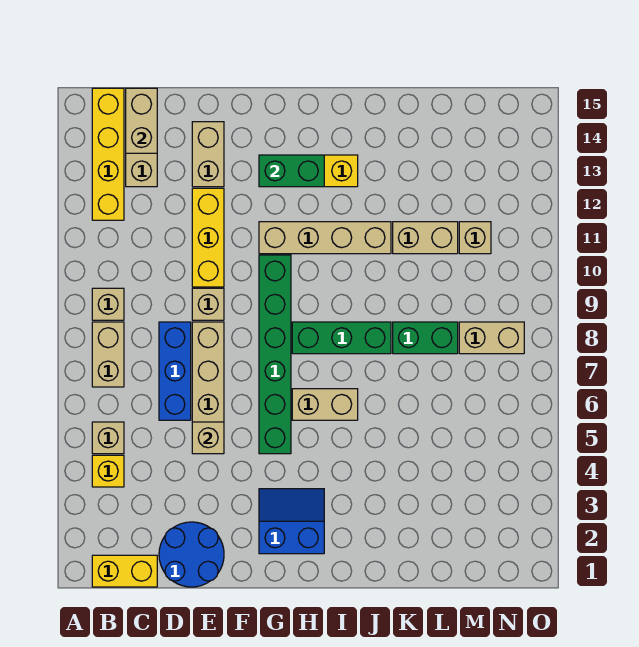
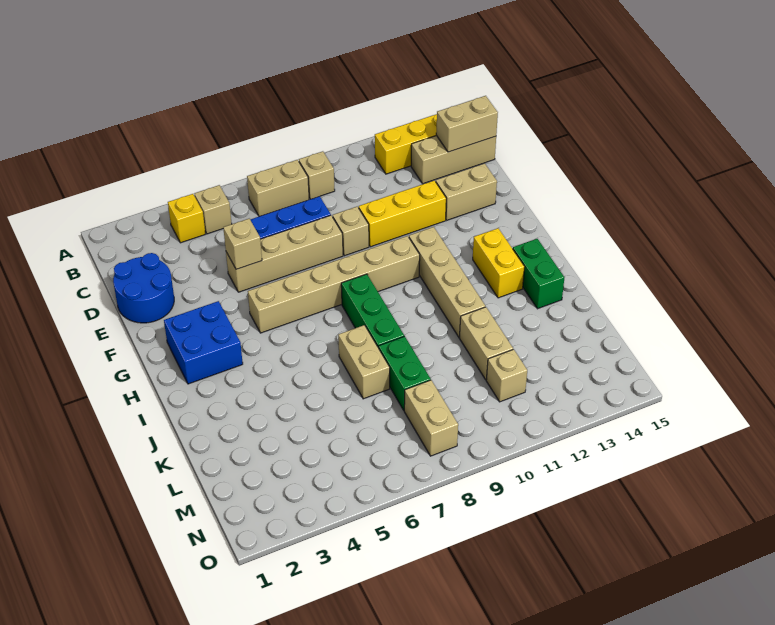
yellow 1x2 brick [92,555,157,587] -> none
blue 2x2 slope [259,489,324,554] -> blue 2x2 brick [164,301,243,384]
green 1x6 brick [259,255,291,454] -> tan 1x6 brick [248,236,420,333]
green 1x2 brick [259,155,324,187] -> green 1x2 brick moved to [513,239,564,309]
tan 1x2 brick [292,389,358,420] -> tan 1x2 brick moved to [338,325,390,399]

